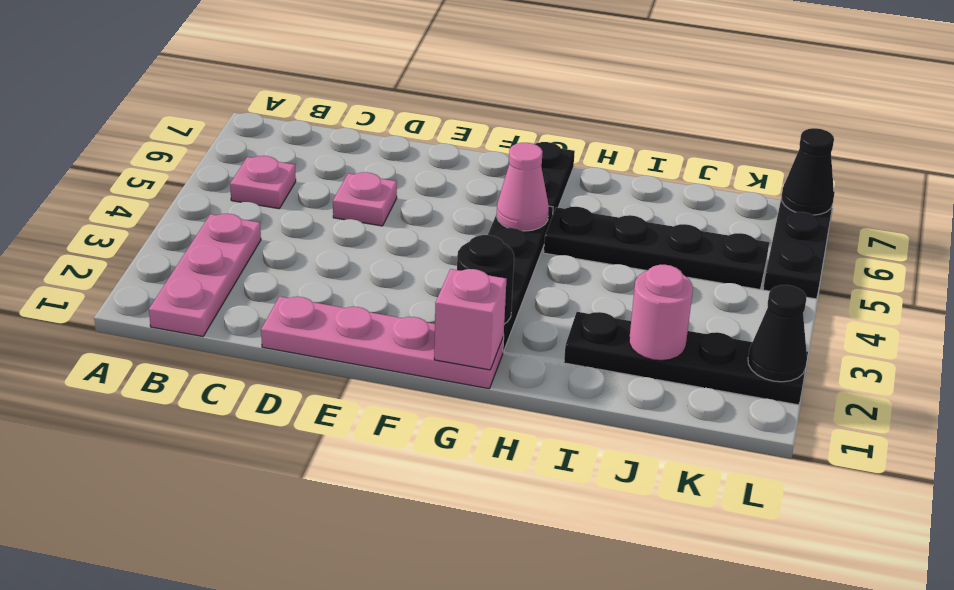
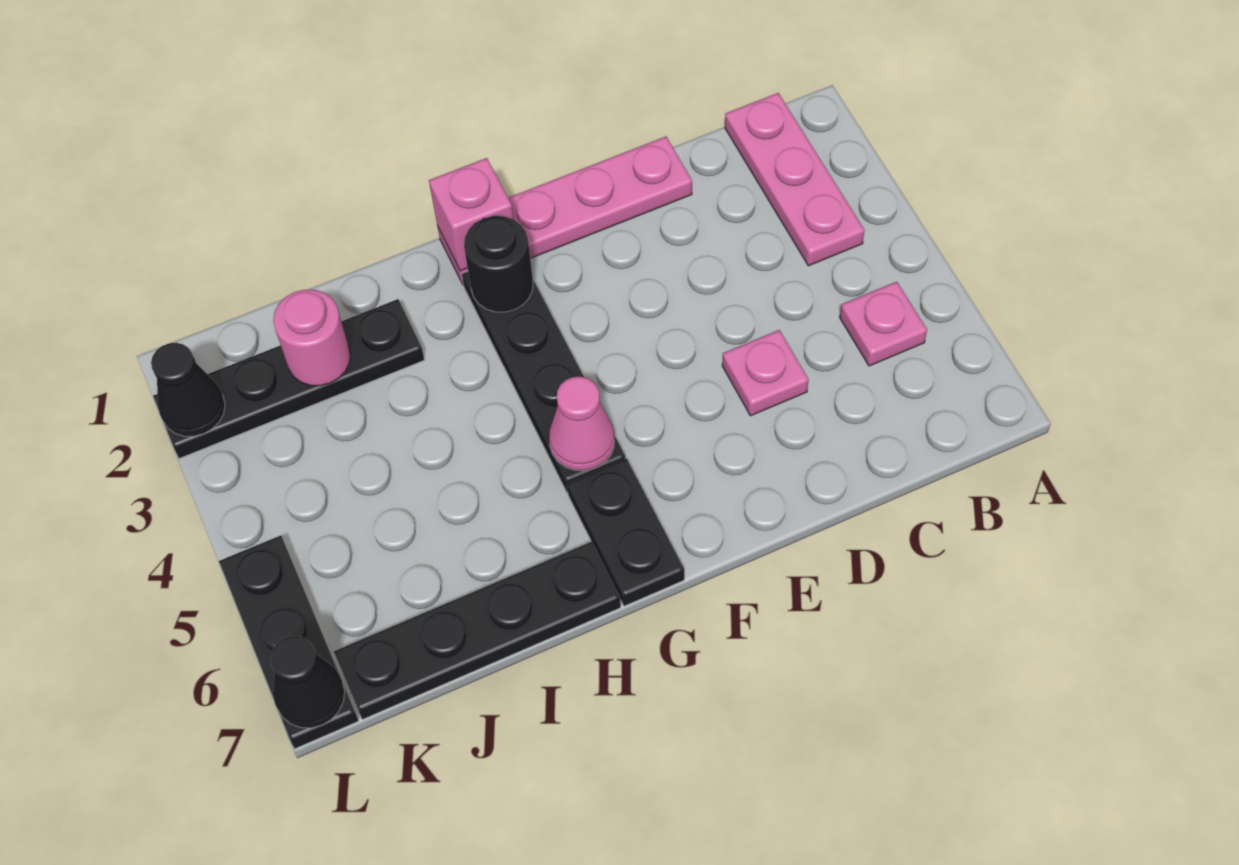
black 1x4 plate [544,207,769,289] -> black 1x4 plate moved to [334,542,621,720]

